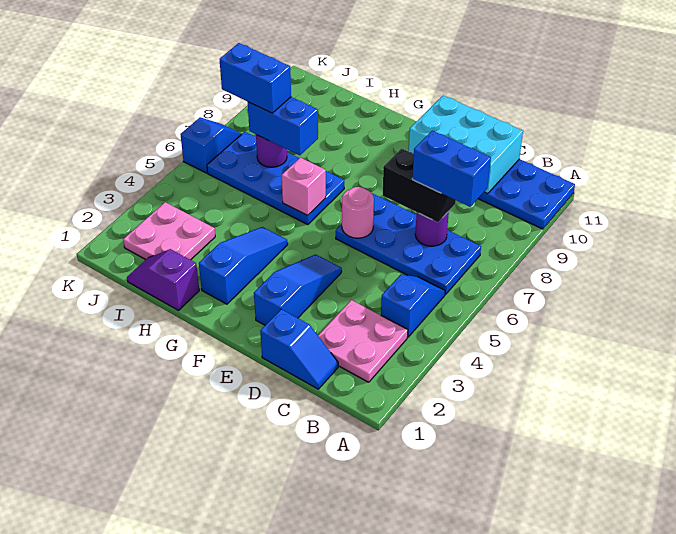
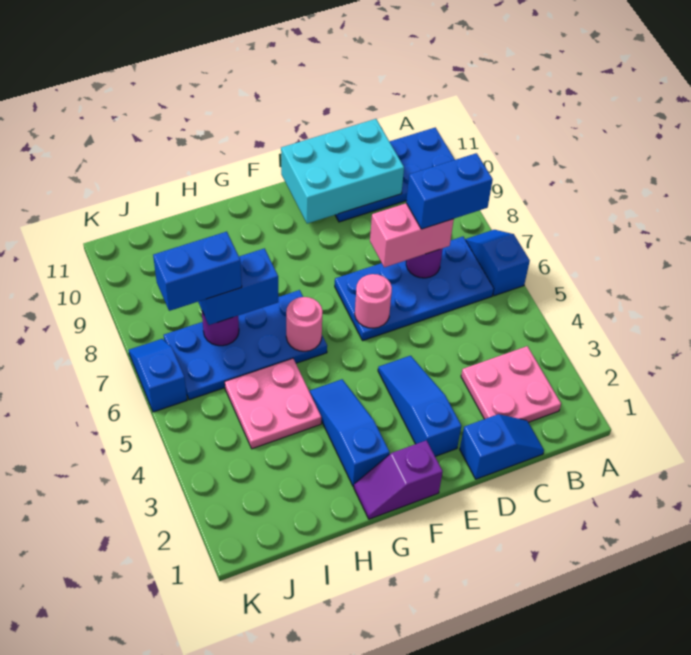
blue 1x2 slope [381,275,445,337] -> blue 1x2 slope moved to [465,230,530,296]
black 1x2 brick [383,148,456,222] -> pink 1x2 brick [370,203,454,267]
pink 1x1 brick [282,157,326,215] -> pink 1x1 round brick [286,297,322,351]
purple 1x2 slope [127,249,199,310] -> purple 1x2 slope moved to [354,440,443,519]
pink 2x2 plate [123,202,215,260] -> pink 2x2 plate moved to [225,358,321,449]

